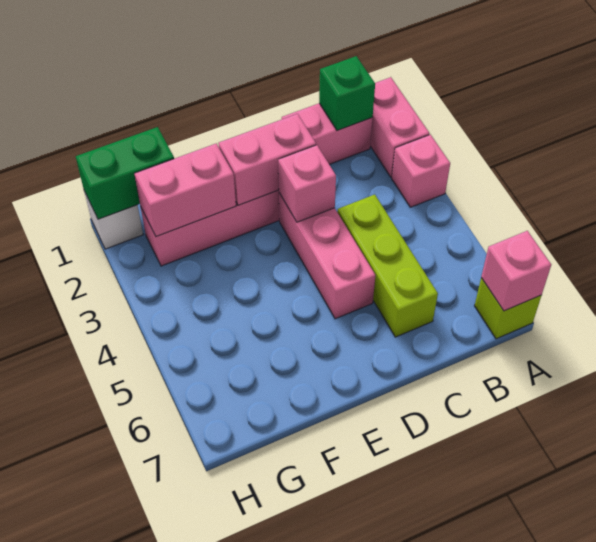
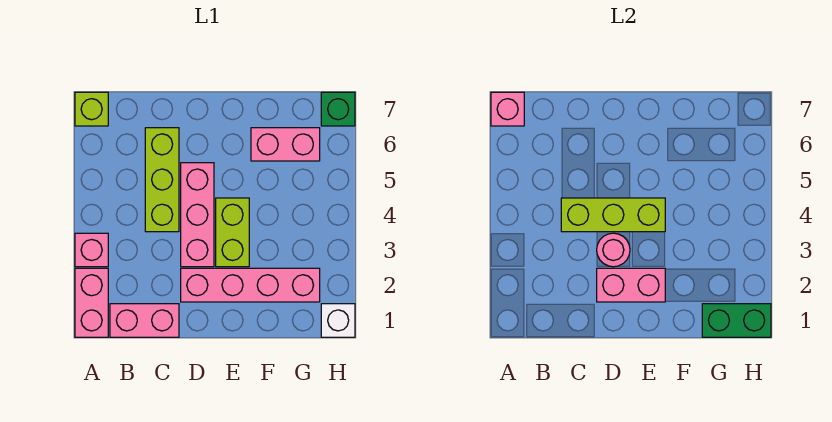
green 1x1 brick [319,56,375,130] -> green 1x1 brick moved to [321,92,355,126]
none -> lime 1x3 brick [561,198,665,232]
pink 1x1 brick [278,145,336,222] -> pink 1x1 round brick [597,233,630,267]
none -> lime 1x2 brick [216,198,249,267]
pink 1x2 brick [134,144,236,237] -> pink 1x2 brick moved to [251,128,320,161]

